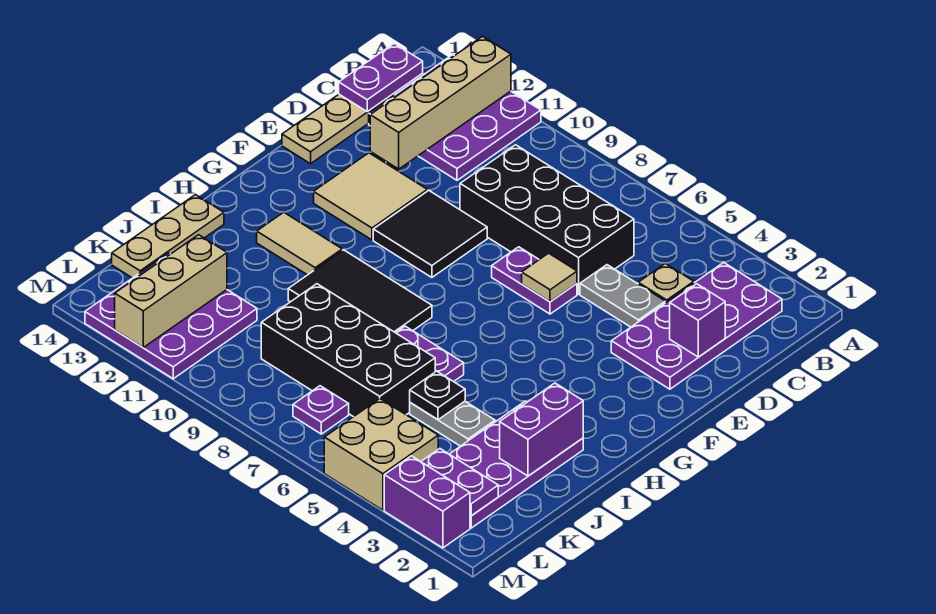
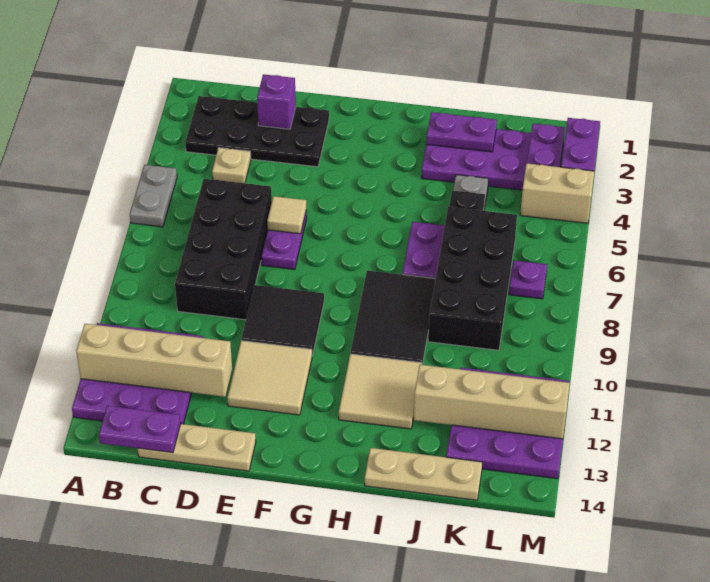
purple 2x4 plate [611,262,782,389] -> black 2x4 plate [185,96,329,167]
grey 1x2 plate [580,265,665,327] -> grey 1x2 plate moved to [130,165,177,227]
tan 1x2 tile [257,212,342,275] -> tan 2x2 tile [339,354,422,429]
purple 1x2 brick [500,383,583,476] -> purple 1x2 plate [426,112,497,152]
tan 1x3 brick [115,235,227,347] -> tan 1x4 brick [414,364,570,439]
tan 2x2 brick [324,399,438,510] -> tan 1x2 brick [520,163,594,223]

